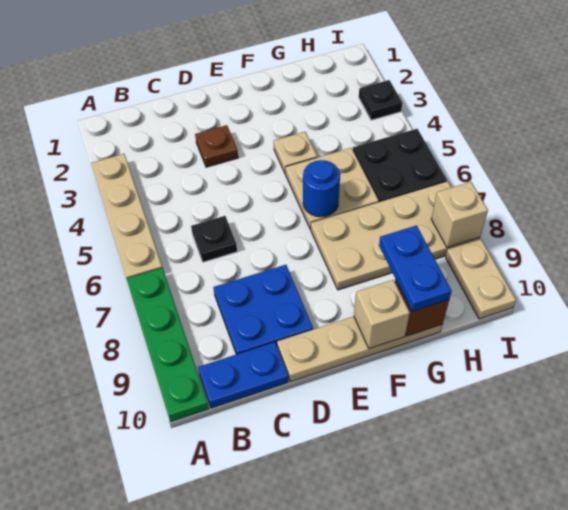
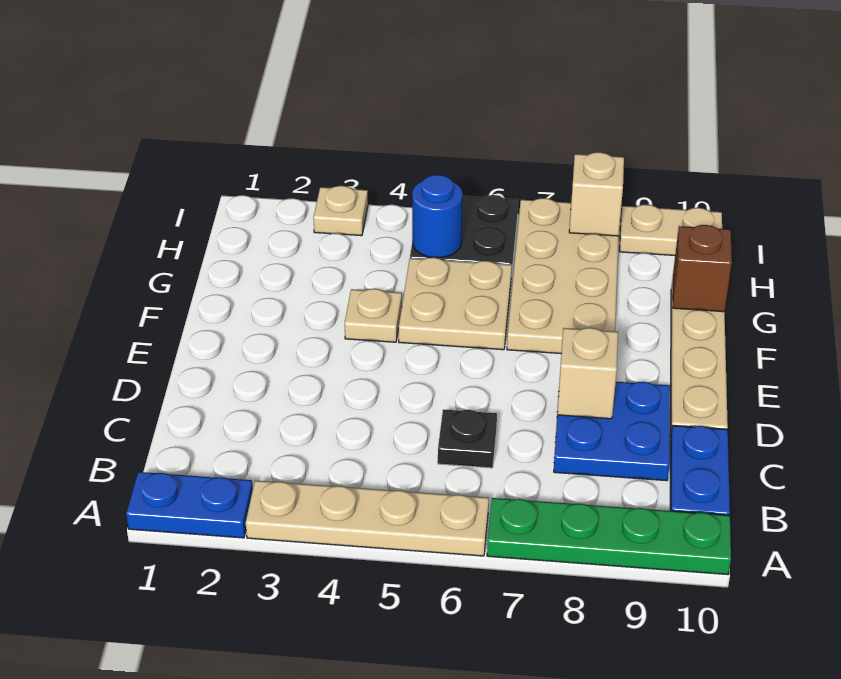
brown 1x1 plate [195,125,238,167] -> none
blue 1x1 round brick [303,160,340,217] -> blue 1x1 round brick moved to [412,175,463,258]
tan 1x1 brick [354,280,410,349] -> tan 1x1 brick moved to [557,328,618,419]
blue 1x2 plate [379,225,452,312] -> blue 1x2 plate moved to [126,472,253,538]
black 1x1 plate [359,80,402,120] -> tan 1x1 plate [313,186,368,236]

